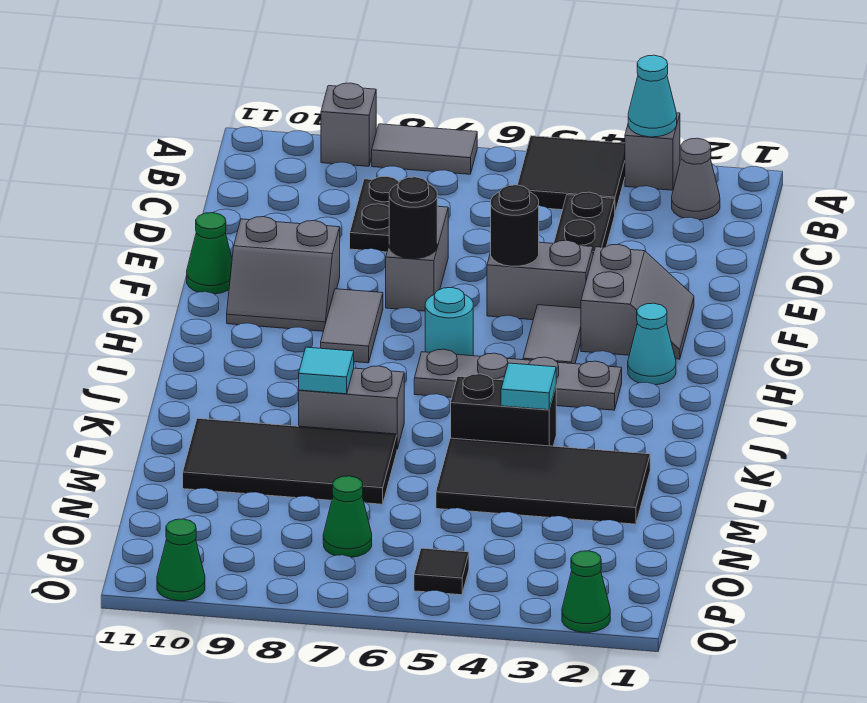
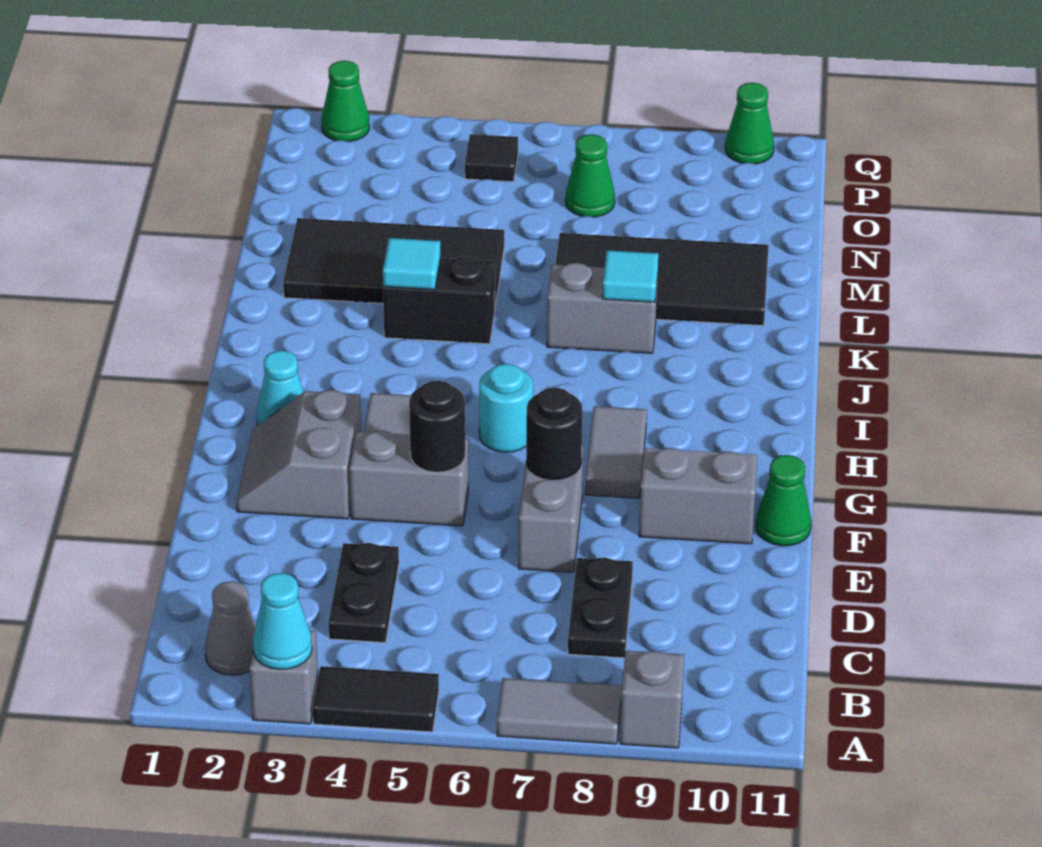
black 2x2 tile [518,136,625,212] -> black 1x2 tile [313,666,439,732]
grey 1x4 plate [414,349,622,410] -> none

